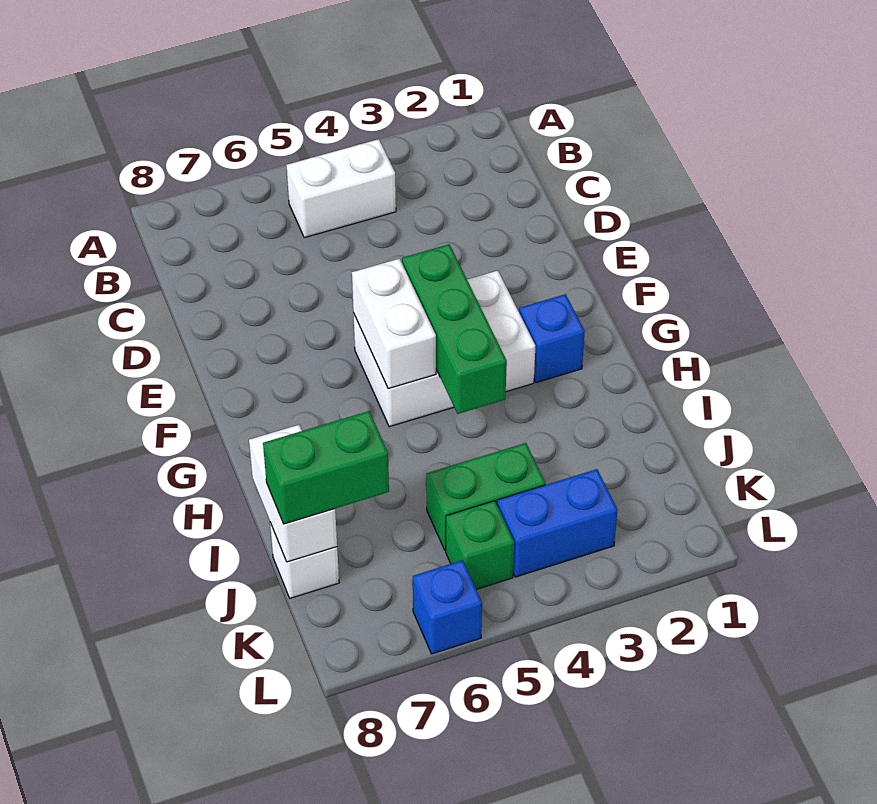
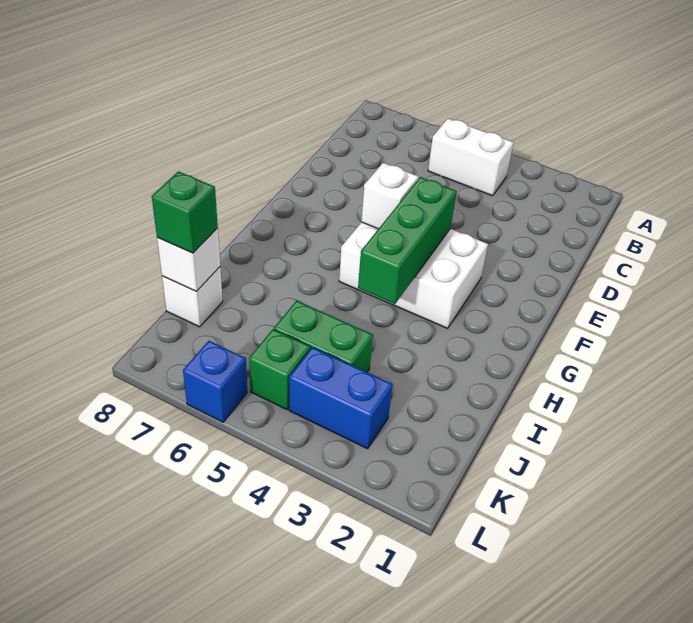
white 1x2 brick [352,259,436,389] -> white 1x1 brick [361,163,418,229]
blue 1x1 brick [519,294,585,383] -> none
white 1x2 brick [249,425,337,562] -> white 1x1 brick [157,228,220,292]
green 1x2 brick [263,411,389,524] -> green 1x1 brick [152,171,218,253]

